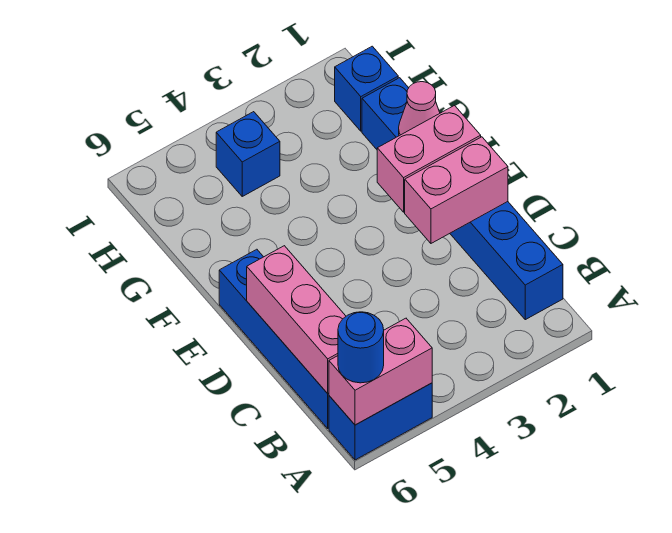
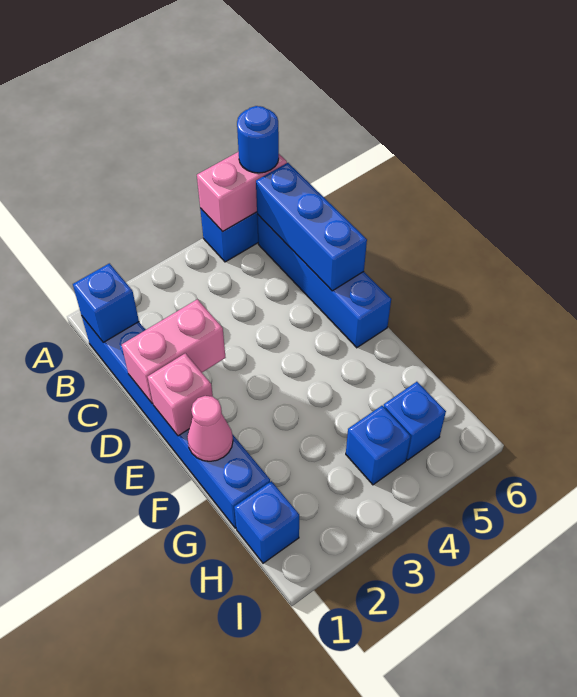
none -> blue 1x1 brick [73,263,139,342]
pink 1x3 brick [247,246,346,393] -> blue 1x3 brick [256,163,367,291]
pink 1x2 brick [377,106,481,212] -> pink 1x1 brick [148,353,213,436]
none -> blue 1x1 brick [384,382,446,460]

